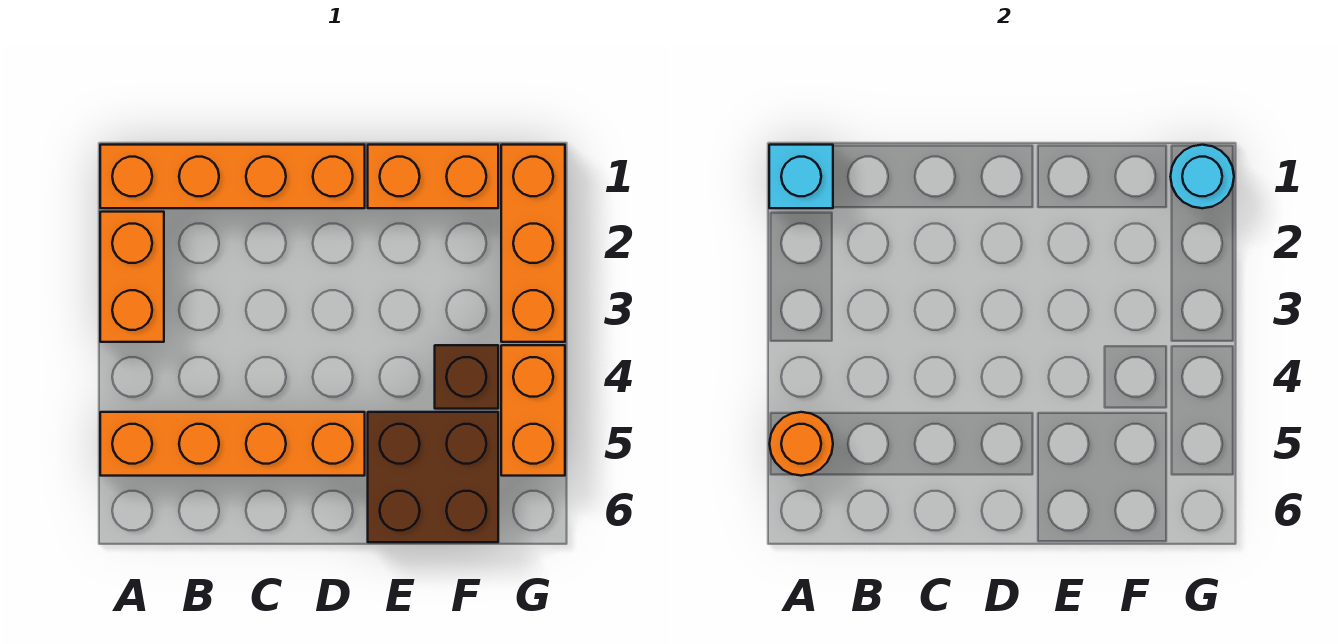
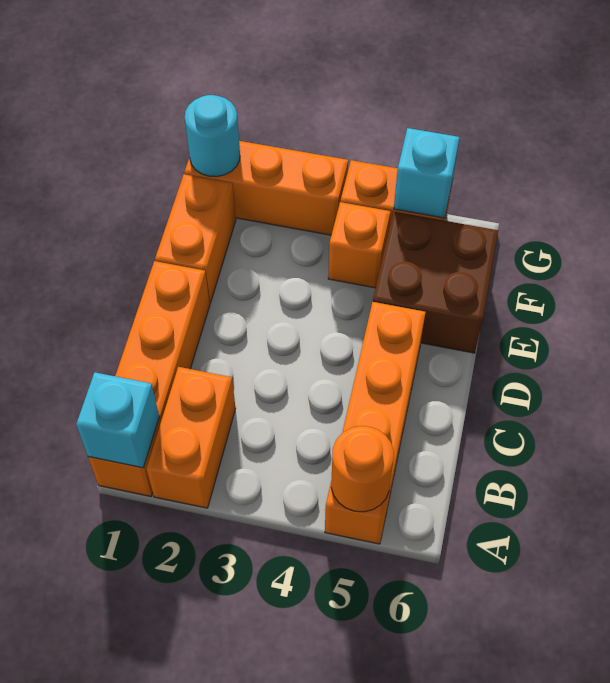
orange 1x2 brick [100,212,164,342] -> orange 1x2 brick turned to [146,367,236,508]
brown 1x1 brick [435,345,498,409] -> orange 1x1 brick [328,202,391,288]
none -> cyan 1x1 brick [394,128,460,218]

